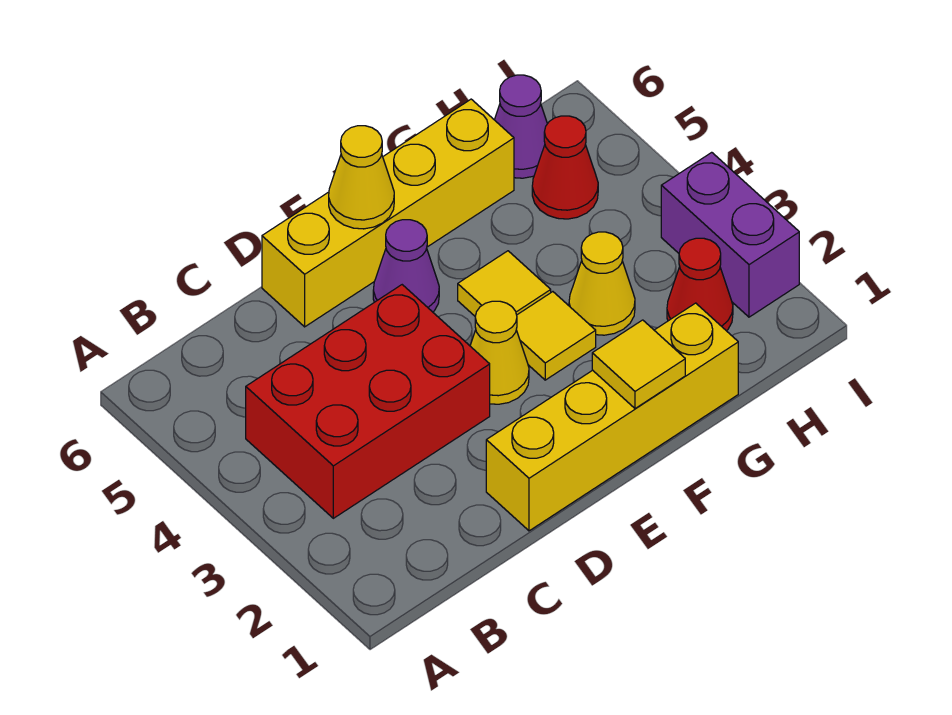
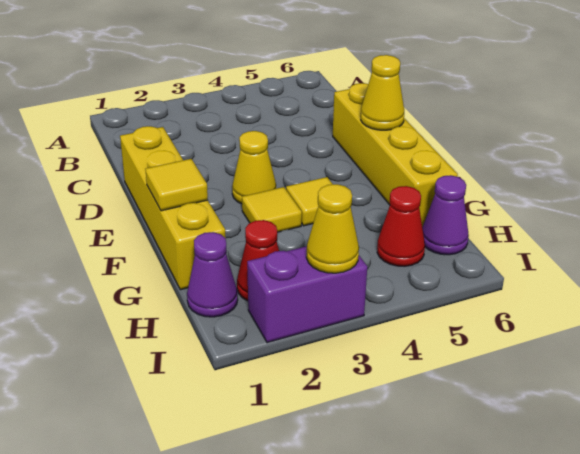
red 2x3 brick [246,285,490,518] -> none
purple 1x1 cone [373,220,439,312] -> purple 1x1 cone moved to [187,232,238,317]
yellow 1x1 cone [569,232,635,335] -> yellow 1x1 cone moved to [306,184,359,273]

